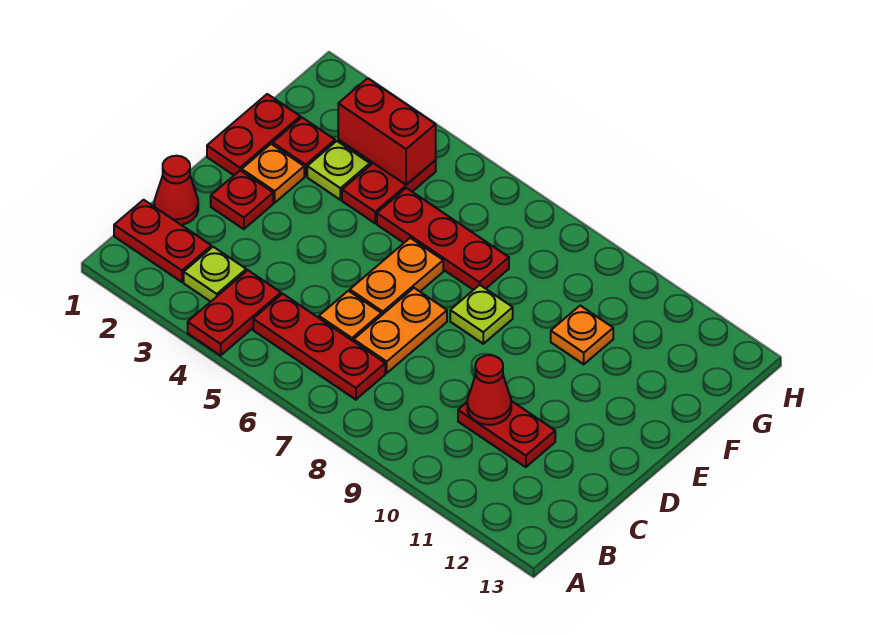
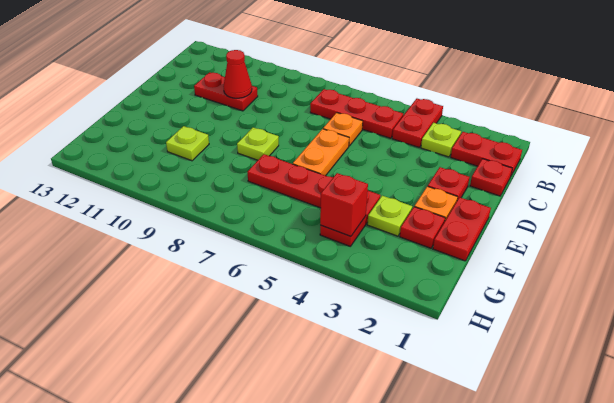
red 1x1 cone [154,156,198,225] -> red 1x1 plate [470,159,512,196]
orange 1x2 plate [354,288,447,373] -> none
orange 1x1 plate [551,306,613,364] -> lime 1x1 plate [166,126,209,161]
red 1x2 brick [338,78,436,185] -> red 1x1 brick [320,173,368,236]

